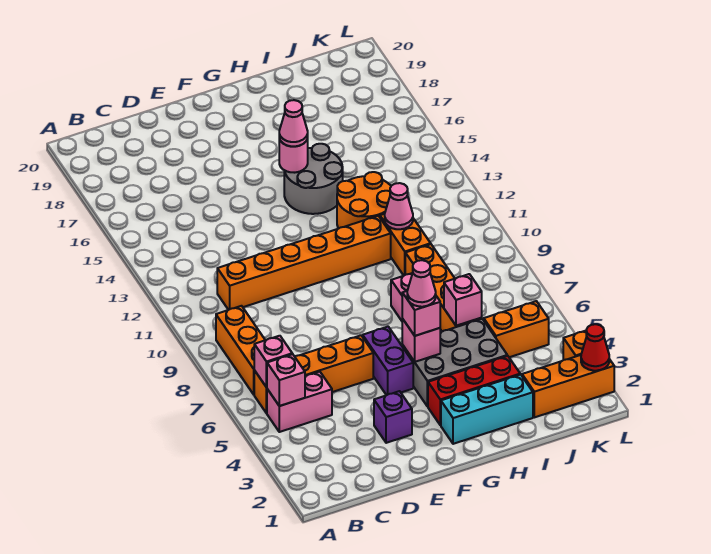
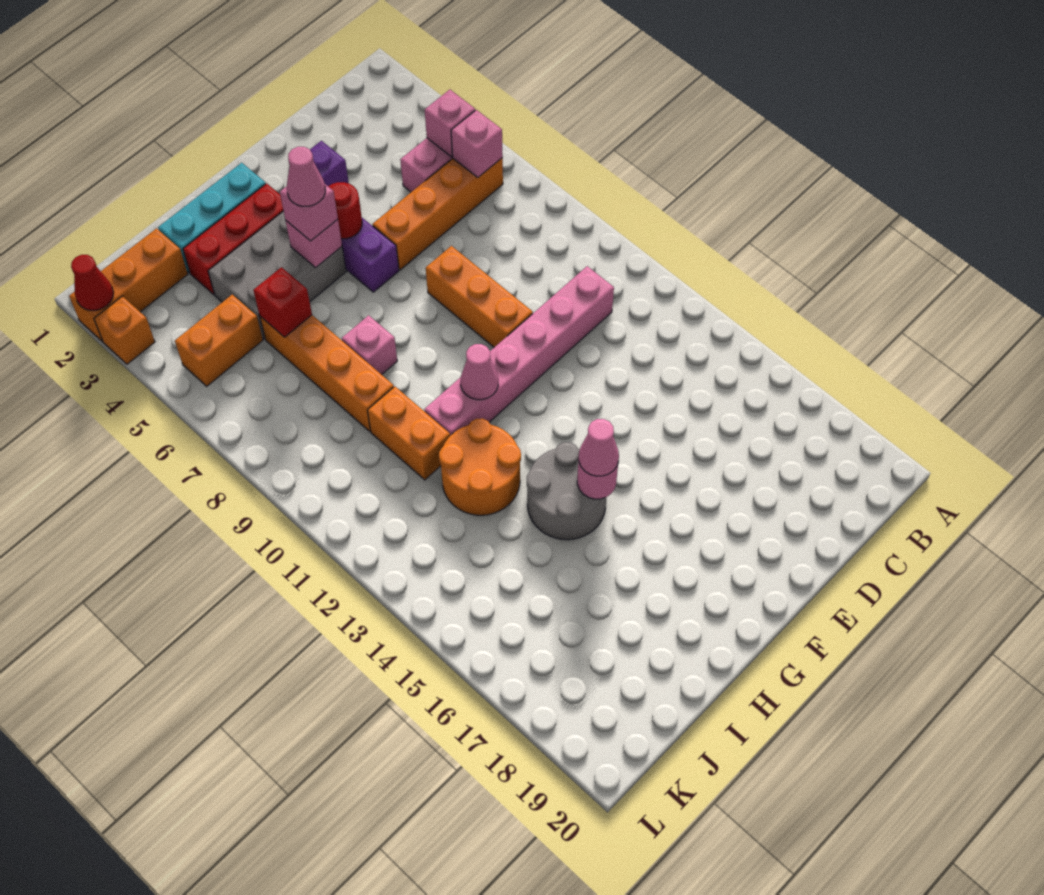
orange 1x3 brick [216,306,265,394] -> orange 1x3 brick moved to [426,246,533,347]
orange 1x6 brick [217,216,391,310] -> pink 1x6 brick [424,266,614,436]
none -> red 1x1 round brick [328,182,362,239]
pink 1x1 brick [444,274,482,326] -> red 1x1 brick [253,267,312,337]
pink 1x1 cone [385,183,413,229] -> pink 1x1 cone moved to [461,344,498,400]

